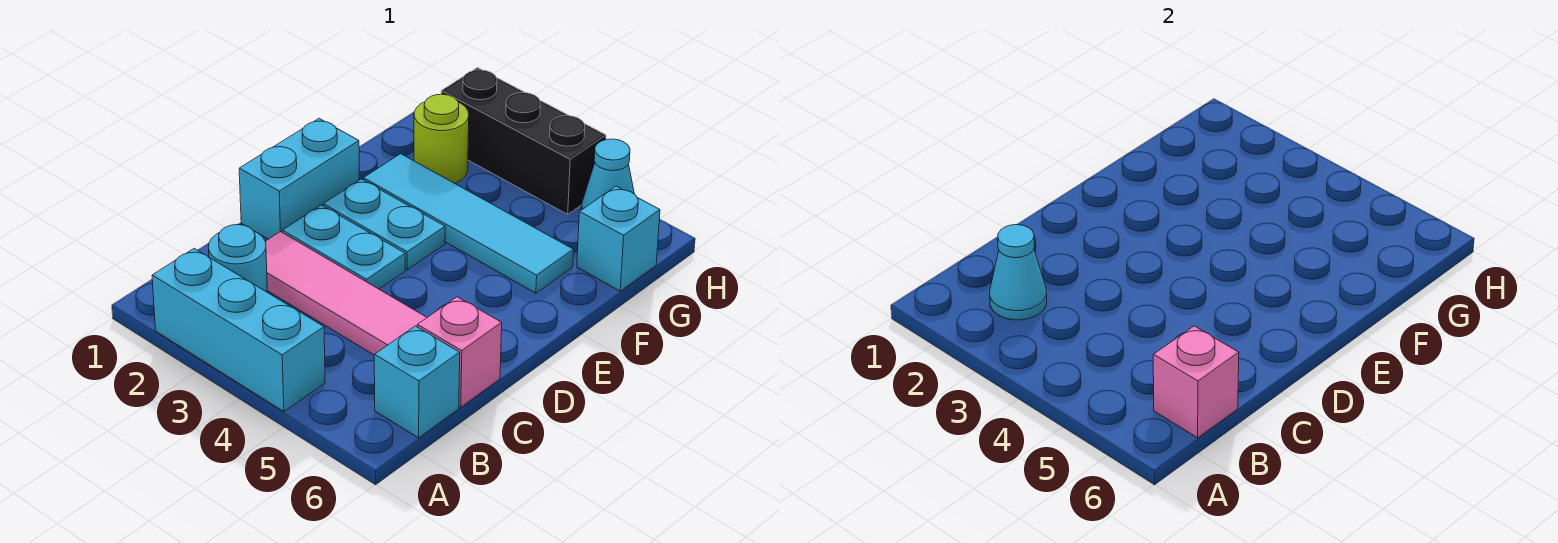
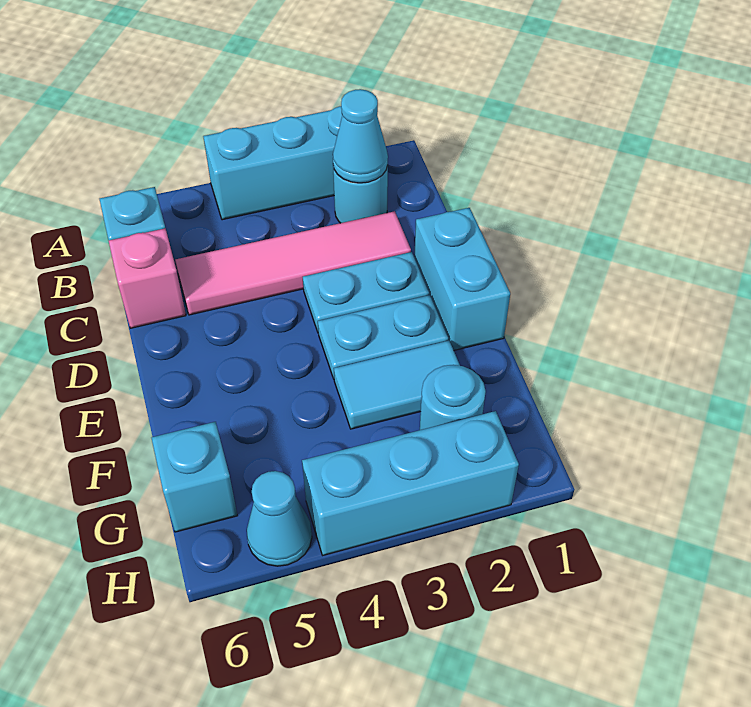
pink 1x1 brick [1153,326,1239,438] -> none
cyan 1x4 tile [363,154,574,293] -> cyan 1x2 tile [334,340,460,429]
lime 1x1 round brick [414,94,469,183] -> cyan 1x1 round brick [420,365,486,430]
black 1x3 brick [441,68,606,214] -> cyan 1x3 brick [302,411,519,555]

